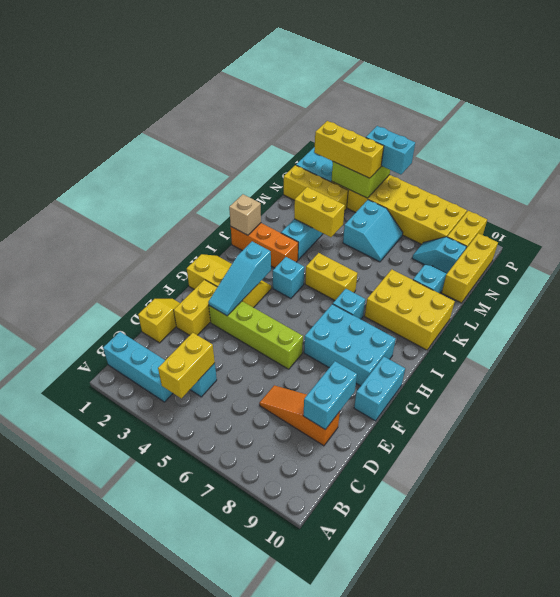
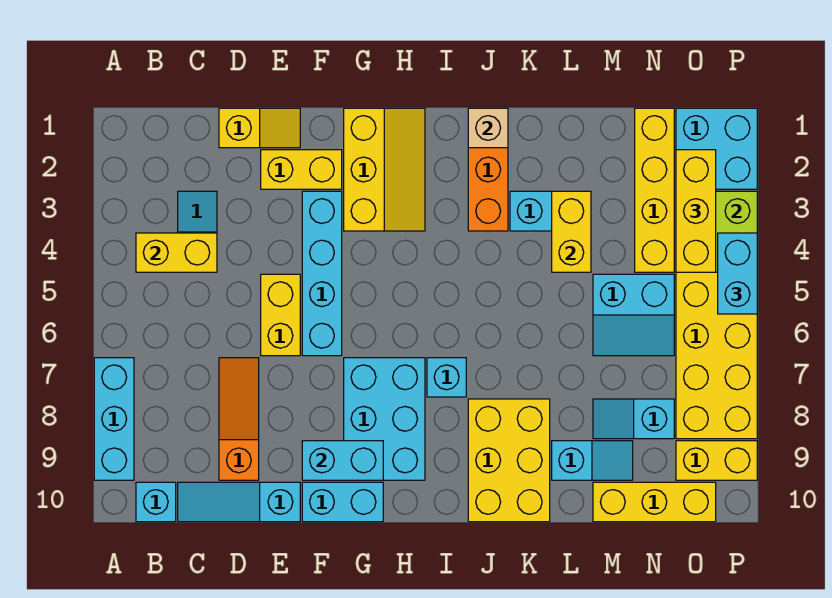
cyan 1x3 brick [103,332,173,402] -> cyan 1x3 brick moved to [94,358,134,480]
cyan 1x2 brick [303,361,357,429] -> cyan 1x2 brick moved to [302,441,383,480]
lime 1x4 brick [209,301,303,369] -> cyan 1x4 brick [302,191,342,356]
cyan 1x3 slope [208,241,271,316] -> cyan 1x3 slope moved to [178,482,300,522]
cyan 1x1 brick [273,257,304,298] -> cyan 1x1 brick moved to [136,482,176,522]
yellow 1x2 brick [305,253,358,300] -> yellow 1x2 brick moved to [261,274,300,356]
yellow 1x3 brick [284,165,348,211] -> yellow 1x4 brick [635,108,674,272]
cyan 1x2 slope [412,237,467,273] -> cyan 1x2 slope turned to [593,399,674,439]

